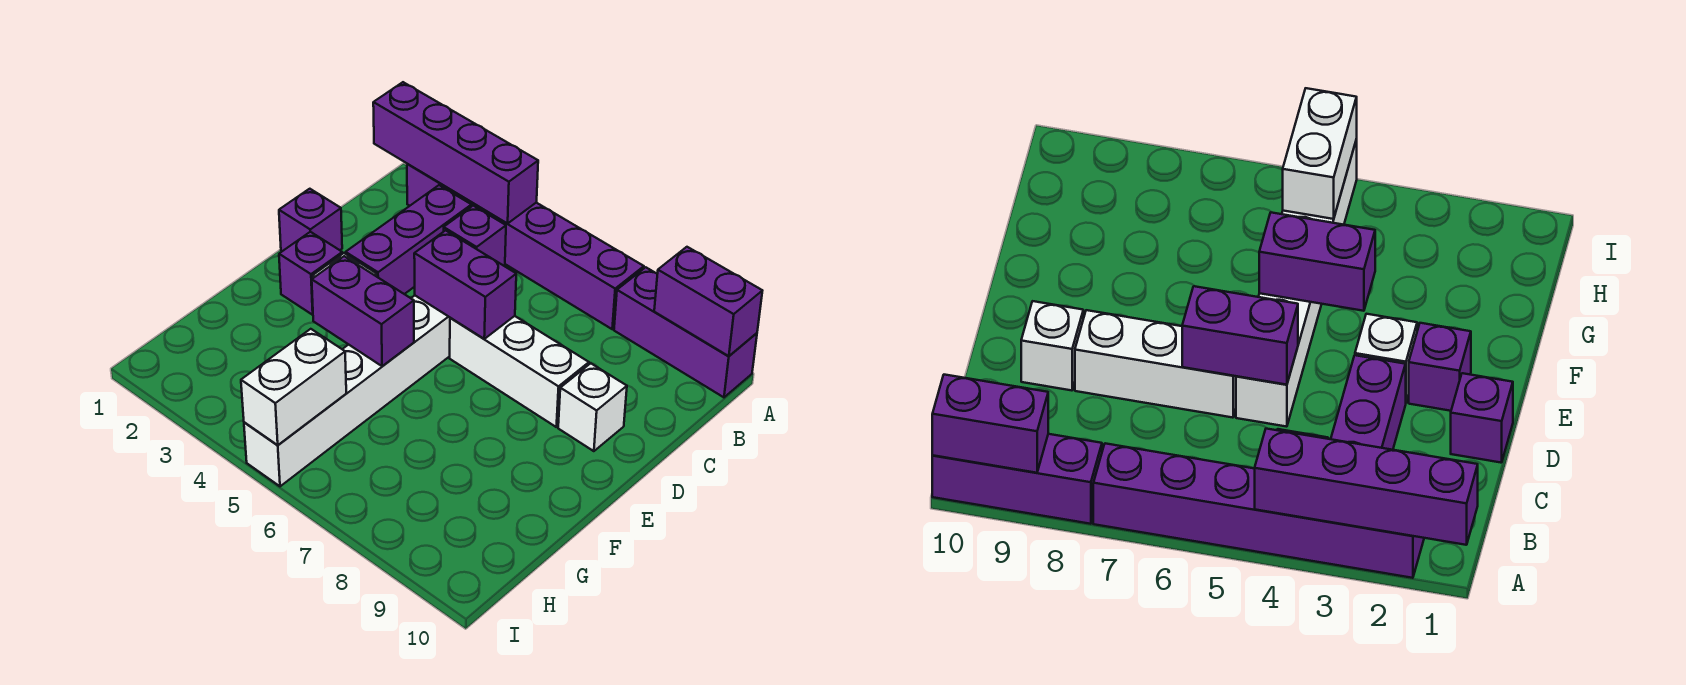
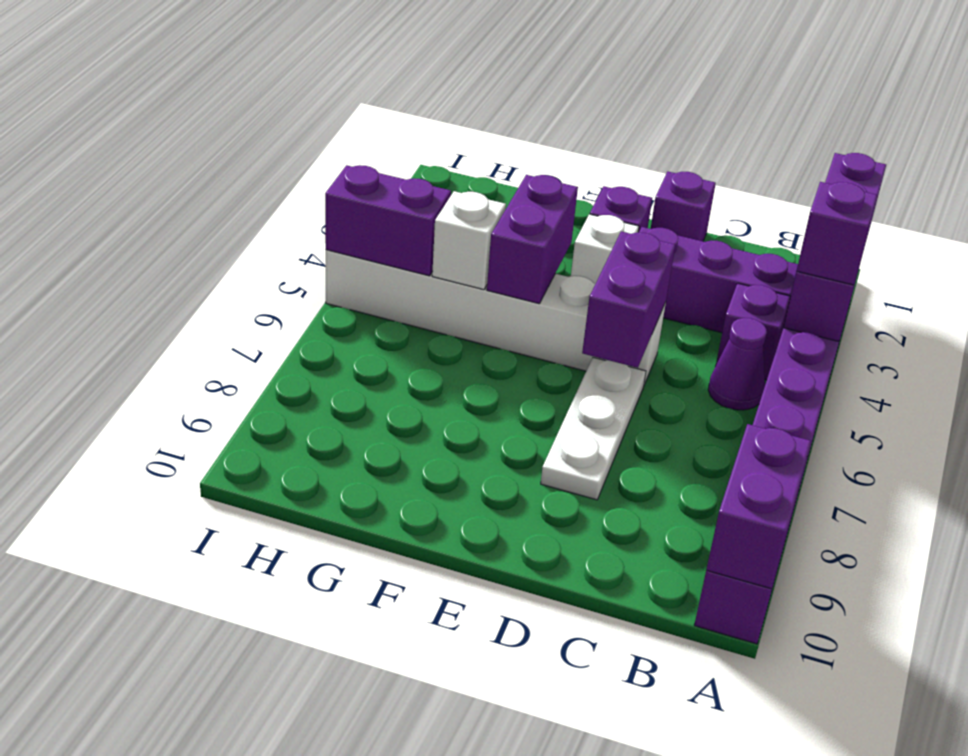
none -> purple 1x1 brick [797,182,877,285]
none -> purple 1x1 cone [708,318,767,410]
white 1x3 brick [450,316,589,427] -> white 1x3 plate [541,357,646,500]
white 1x1 brick [558,363,627,451] -> white 1x1 brick moved to [432,191,506,290]
white 1x2 brick [241,329,346,445] -> purple 1x2 brick [325,165,451,276]

